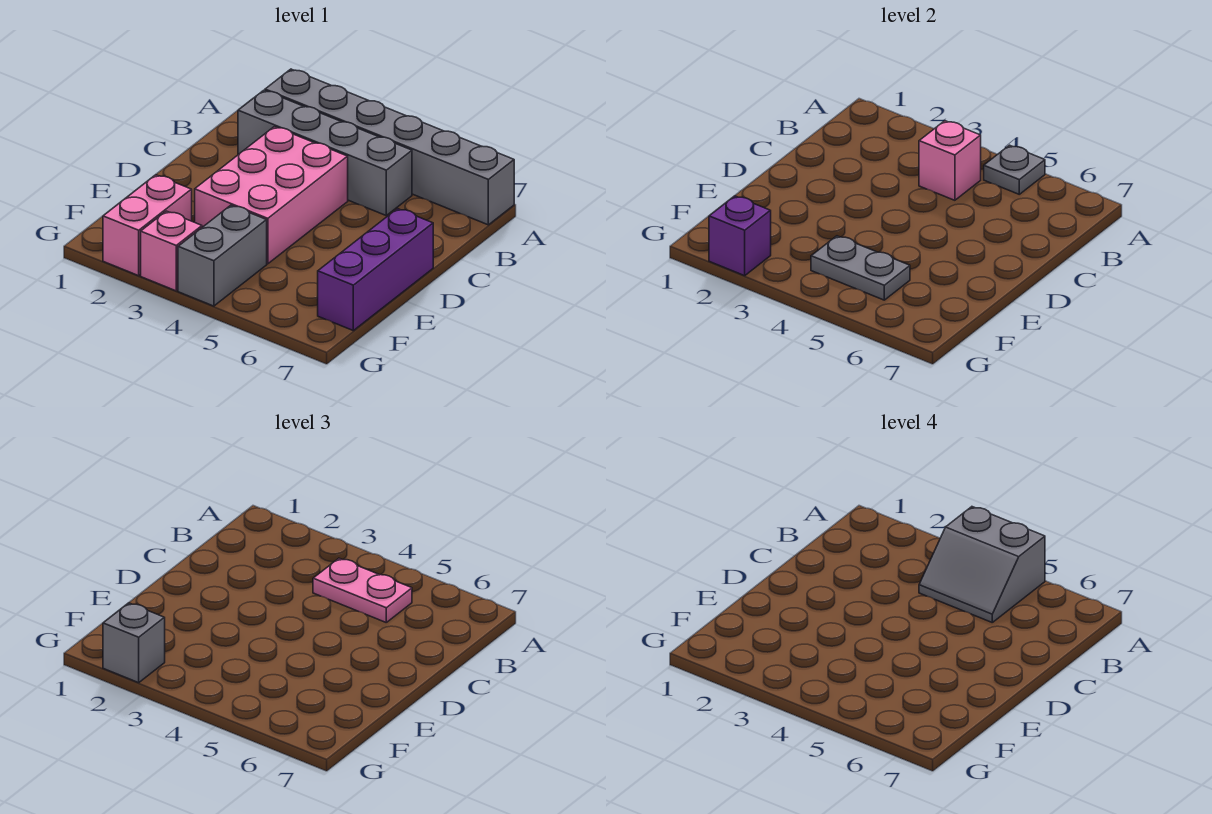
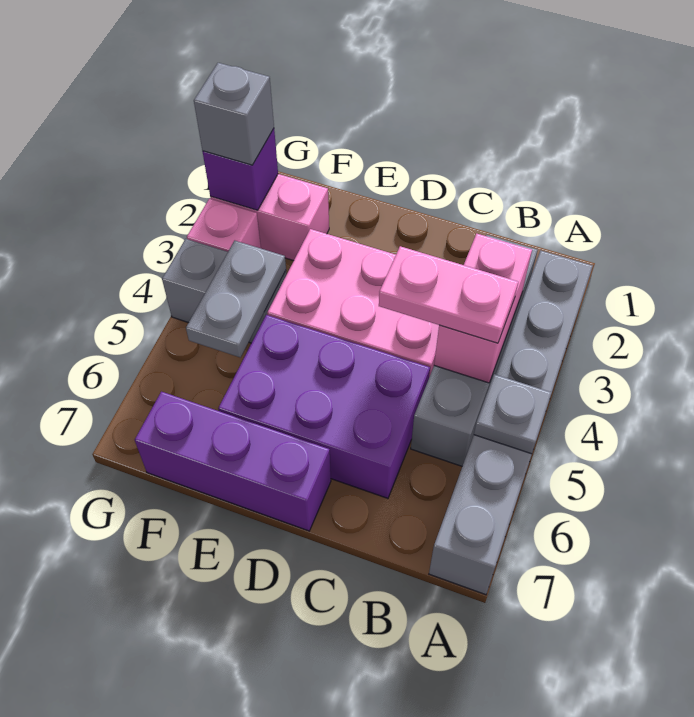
grey 2x2 slope [919,507,1045,622] -> none
pink 1x1 brick [919,121,981,200] -> pink 1x2 brick [434,234,532,383]
pink 1x2 plate [313,558,412,622] -> pink 1x2 plate turned to [379,246,518,343]
none -> purple 2x3 brick [218,315,430,498]

